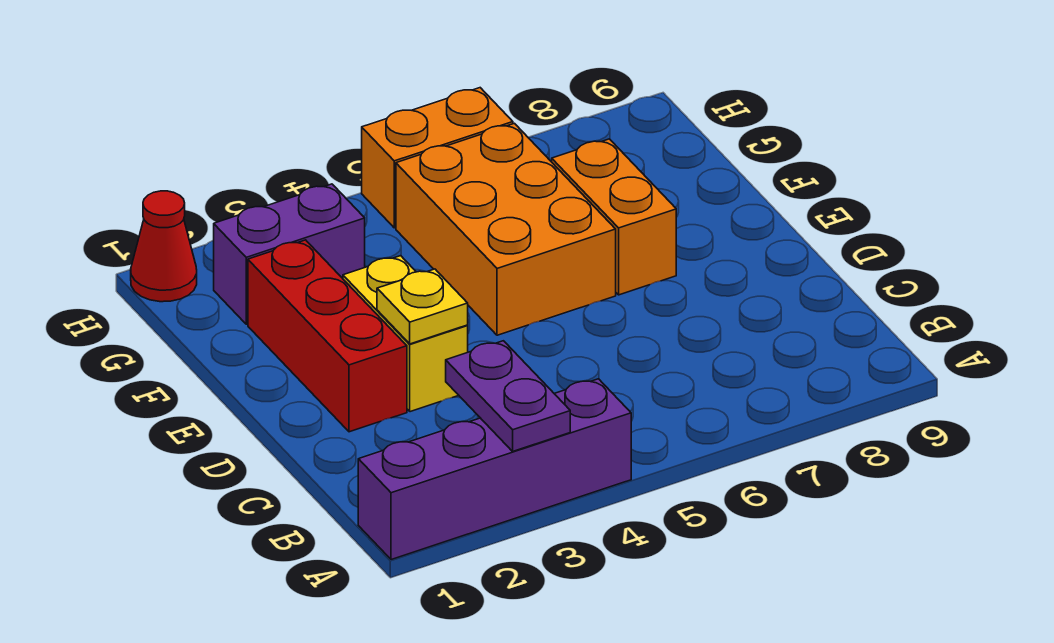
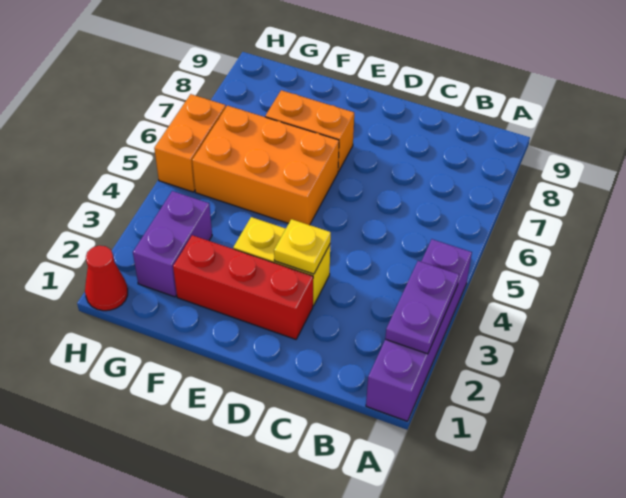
purple 1x2 plate [446,341,570,451] -> purple 1x2 plate turned to [385,261,459,354]

